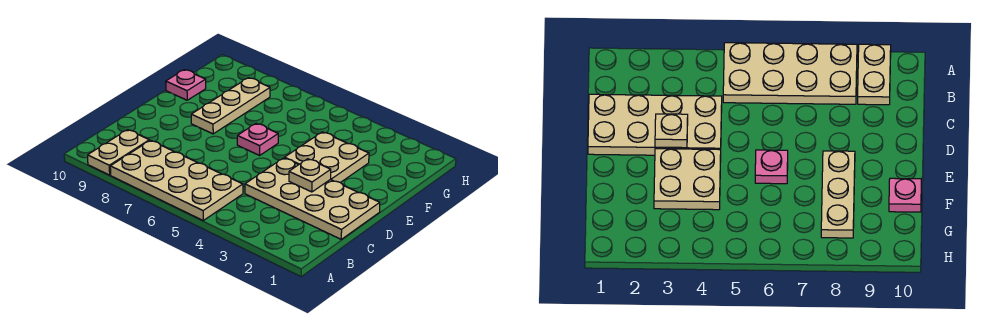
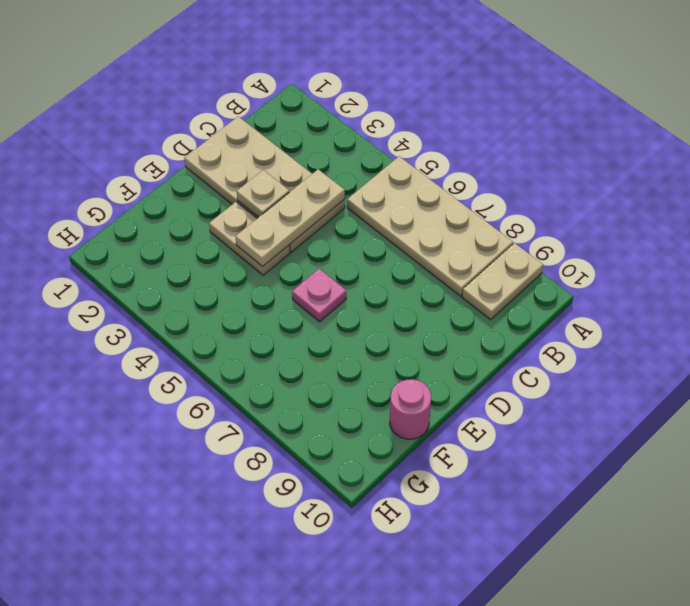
tan 2x2 plate [285,132,369,183] -> tan 1x2 plate [209,202,290,275]
tan 1x3 plate [191,78,270,134] -> tan 1x3 plate moved to [236,169,345,267]
pink 1x1 plate [166,70,206,100] -> pink 1x1 round brick [390,379,431,439]

